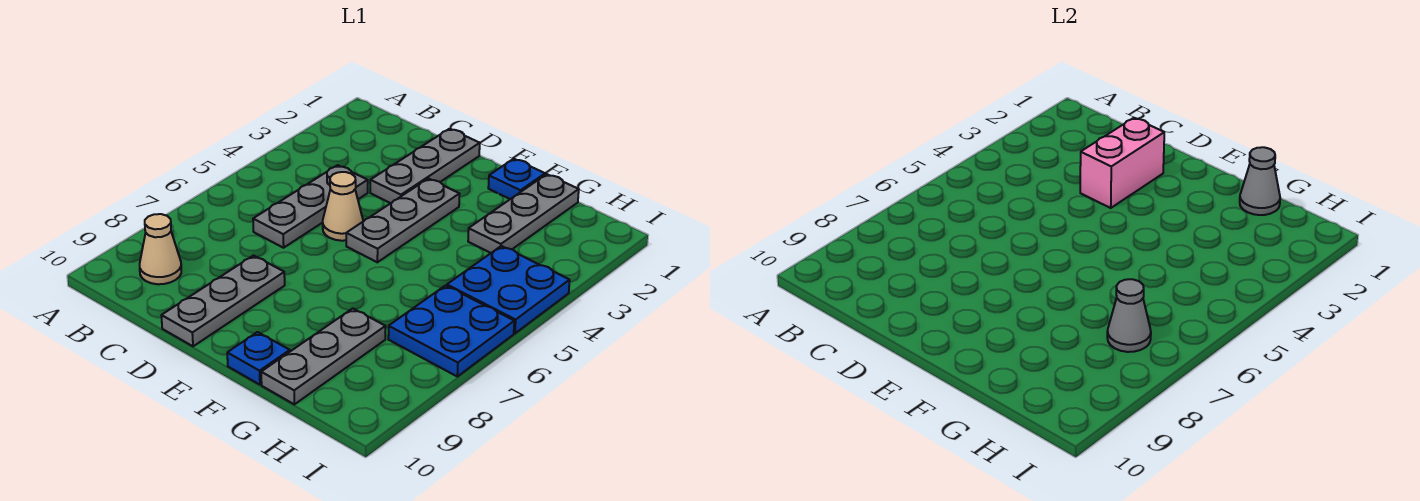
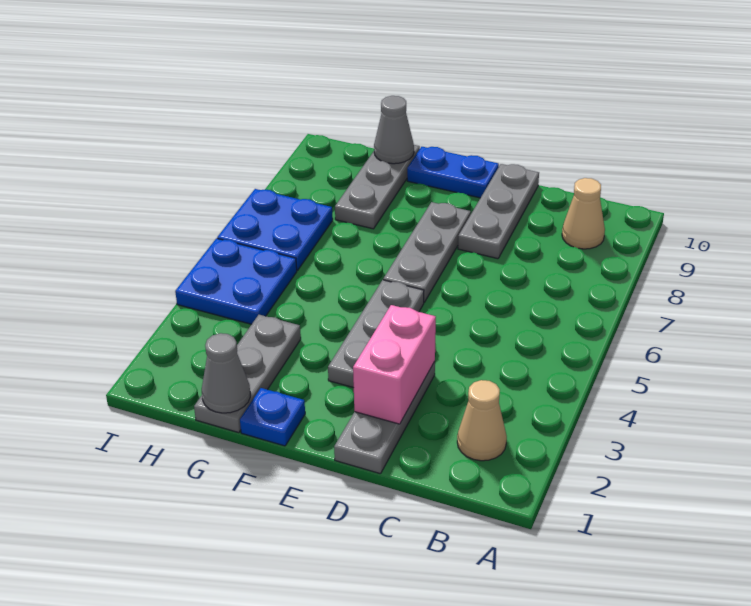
grey 1x3 plate [253,165,368,248] -> grey 1x3 plate moved to [383,202,471,302]
tan 1x1 cone [323,172,363,241] -> tan 1x1 cone moved to [457,380,507,461]
blue 1x1 plate [227,332,290,385] -> blue 1x2 plate [407,147,499,198]
grey 1x1 cone [1107,279,1151,352] -> grey 1x1 cone moved to [374,96,414,164]

